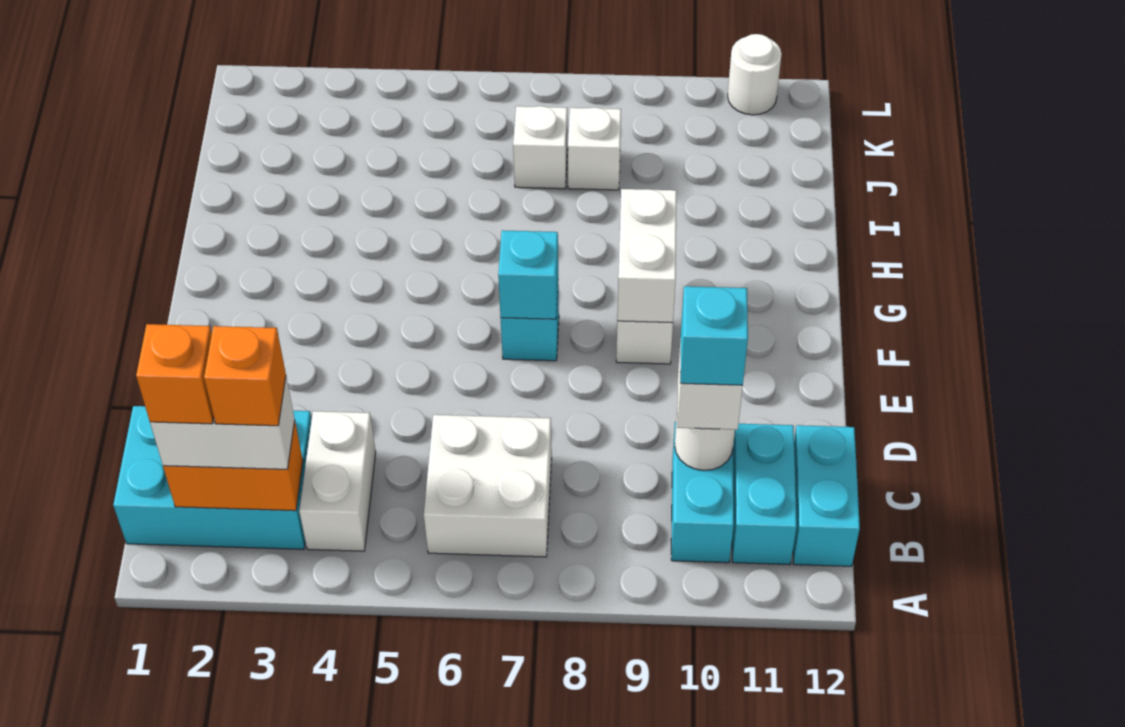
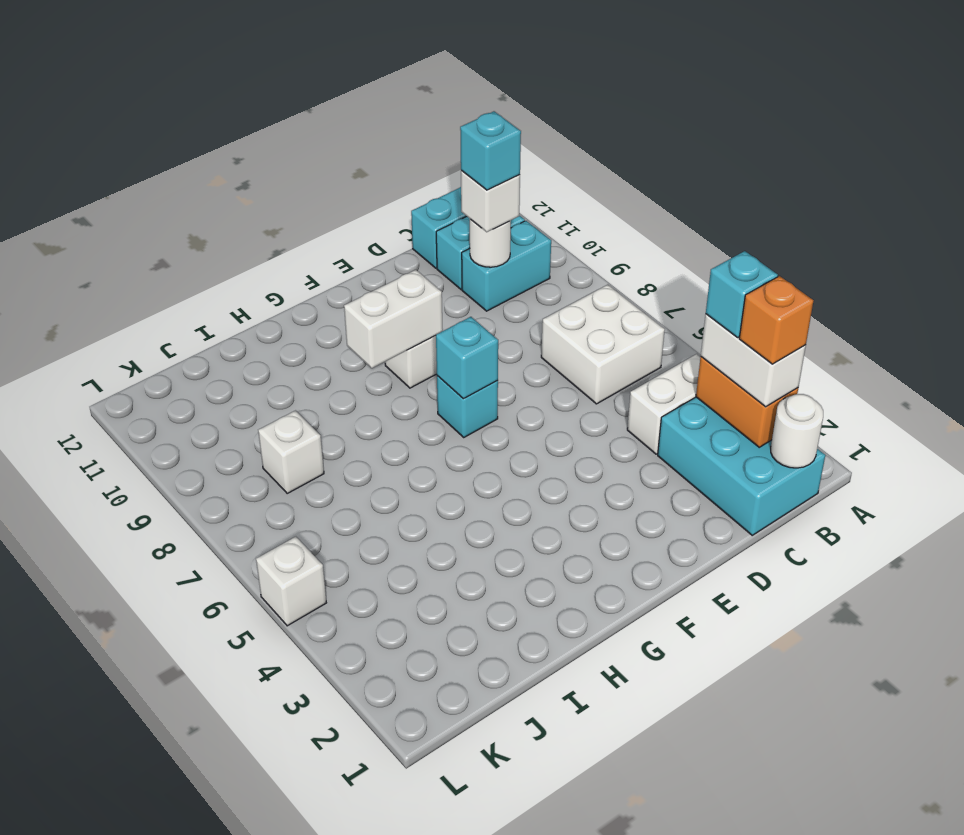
orange 1x1 brick [204,326,286,426] -> cyan 1x1 brick [706,251,778,337]
white 1x1 brick [513,106,568,189] -> white 1x1 brick moved to [256,537,326,626]
white 1x1 round brick [728,34,782,115] -> white 1x1 round brick moved to [771,394,823,468]

